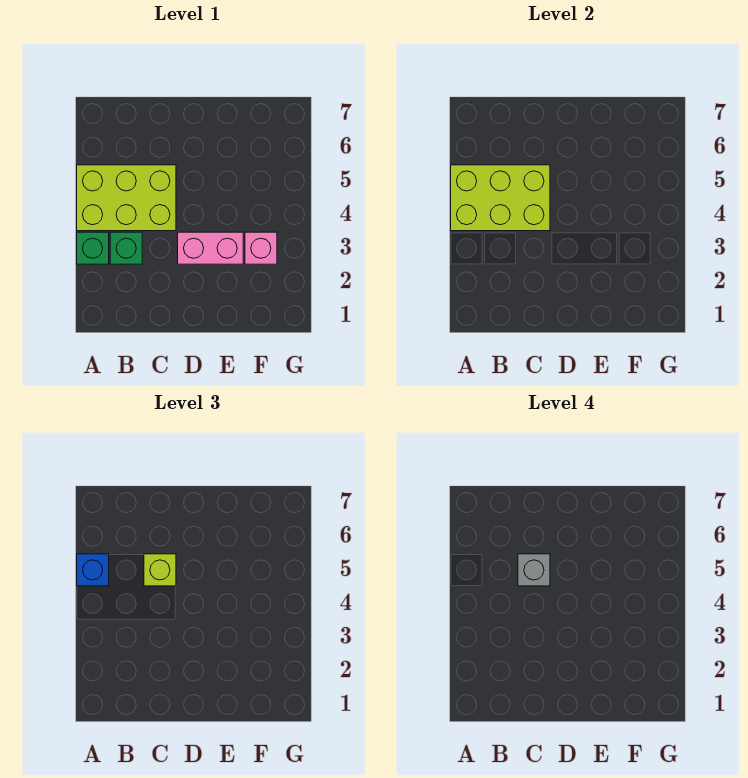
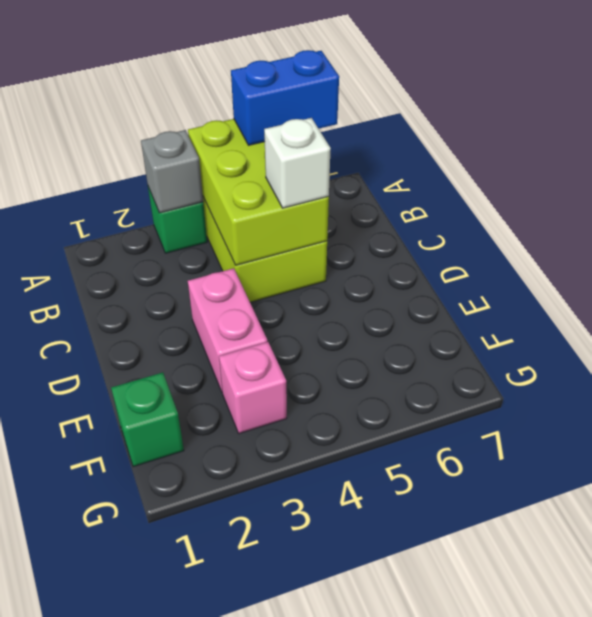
blue 1x1 brick [77,554,109,586] -> blue 1x2 brick [231,50,339,145]
green 1x1 brick [110,232,142,264] -> green 1x1 brick moved to [111,372,184,467]
lime 1x1 brick [144,554,176,586] -> white 1x1 brick [264,118,331,208]
grey 1x1 brick [518,554,550,586] -> grey 1x1 brick moved to [141,130,203,213]

